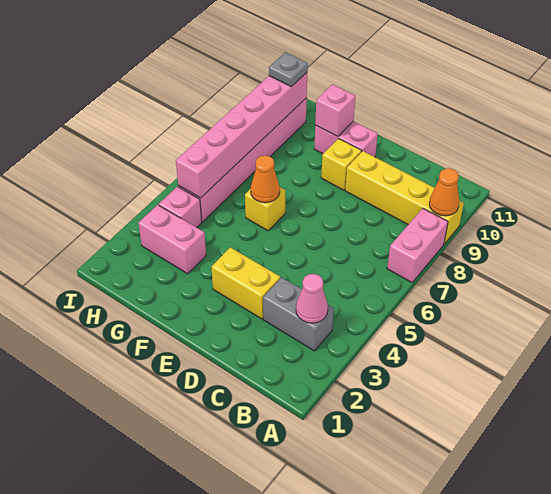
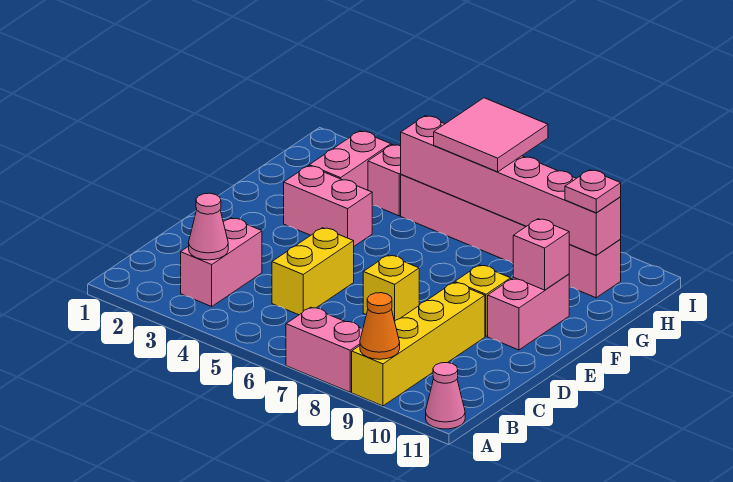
none -> pink 1x1 cone [426,363,465,429]
grey 1x2 brick [263,277,334,351] -> pink 1x2 brick [181,218,262,306]
yellow 1x2 brick [211,247,280,319] -> yellow 1x2 brick moved to [272,228,354,315]
none -> pink 1x2 brick [284,166,372,246]
yellow 1x1 brick [245,187,285,230] -> yellow 1x1 brick moved to [363,255,419,321]
orange 1x1 cone [251,155,280,203] -> none
none -> pink 2x2 tile [434,98,548,172]
grey 1x1 plate [269,52,308,87] -> pink 1x1 plate [565,170,621,213]

